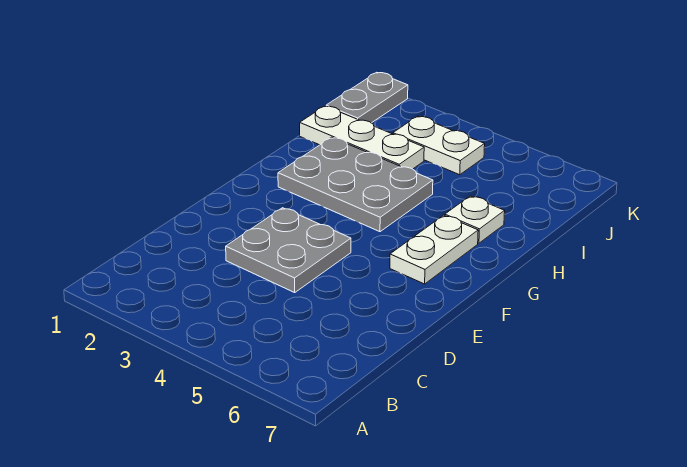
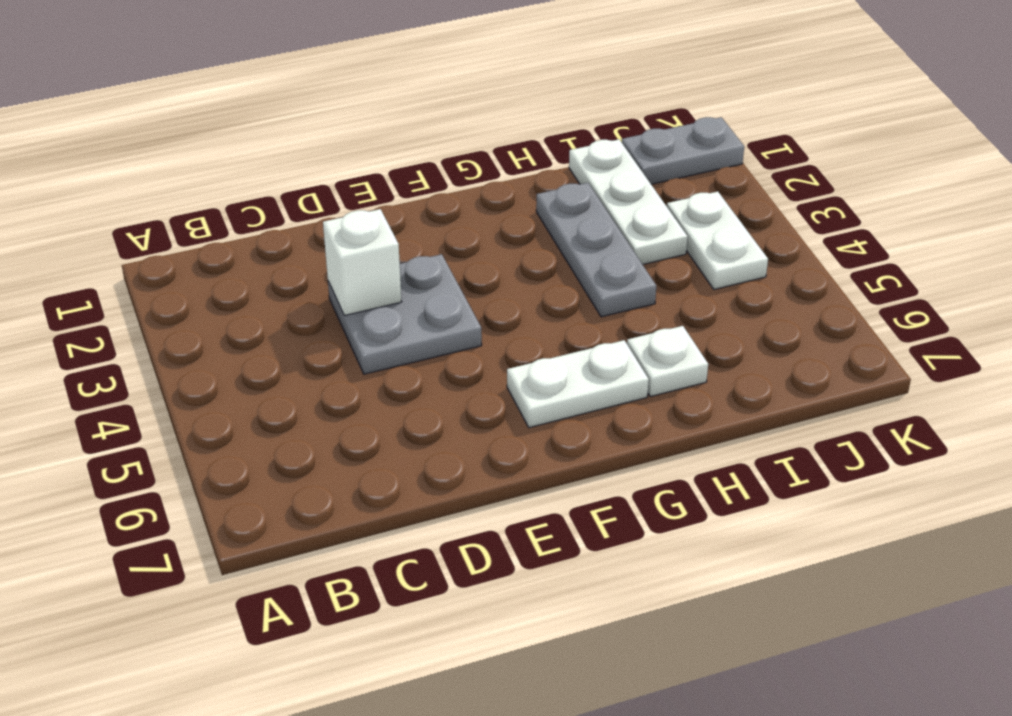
none -> white 1x1 brick [323,209,402,316]
grey 2x3 plate [278,137,433,232] -> grey 1x3 plate [536,183,656,317]

